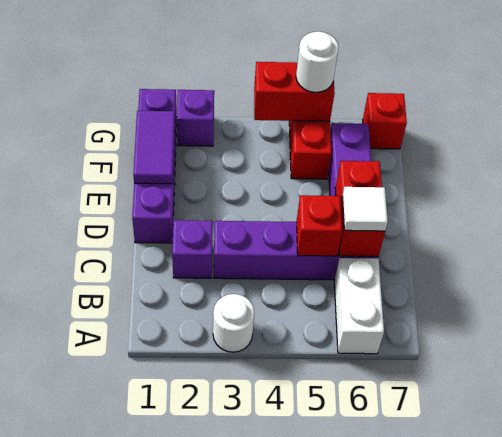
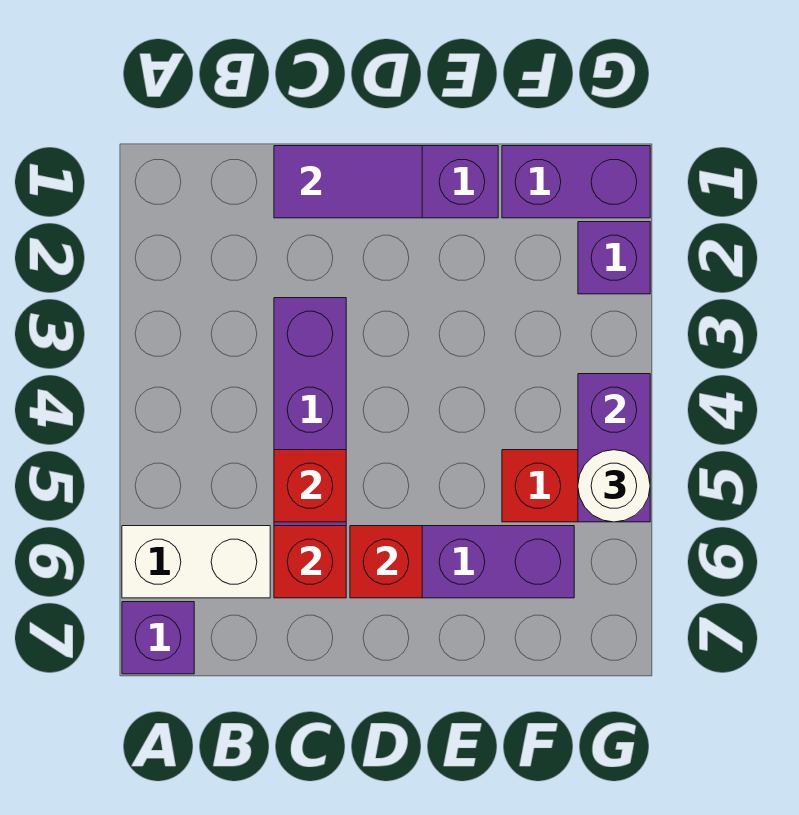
white 1x1 round brick [213,294,254,352] -> none
purple 1x1 brick [172,220,213,278] -> purple 1x1 brick moved to [122,602,194,674]
white 1x1 tile [342,187,388,231] -> none
purple 1x2 tile [133,111,175,184] -> purple 1x2 tile moved to [274,146,422,218]
red 1x2 brick [254,62,335,121] -> purple 1x2 brick [578,374,650,522]
red 1x1 brick [363,93,407,149] -> none

